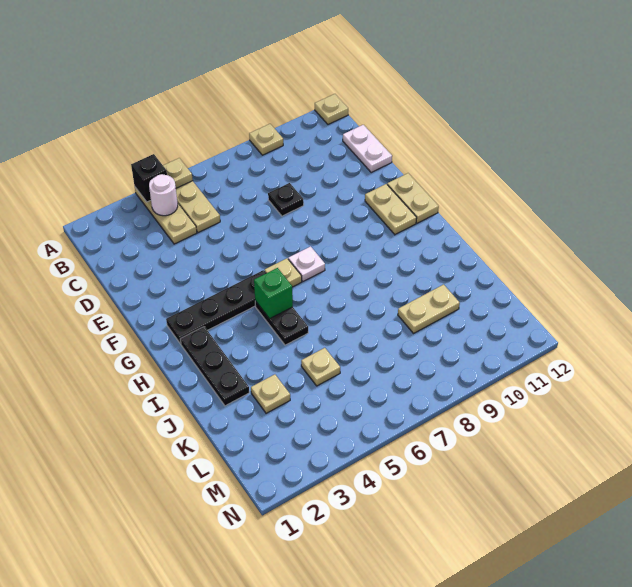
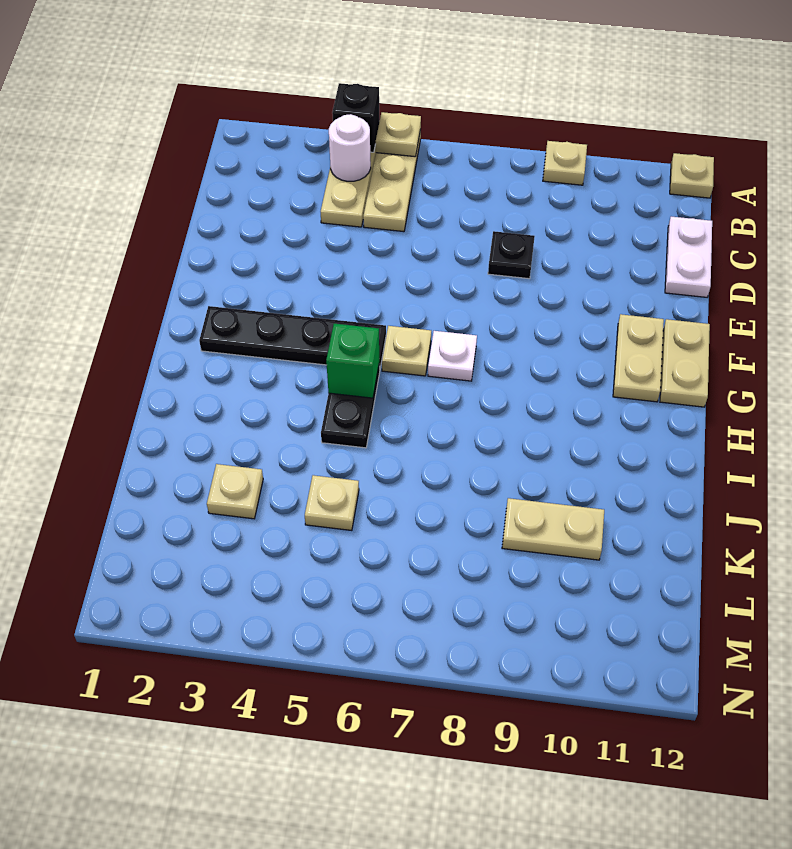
black 1x3 plate [180,327,249,406] -> none

